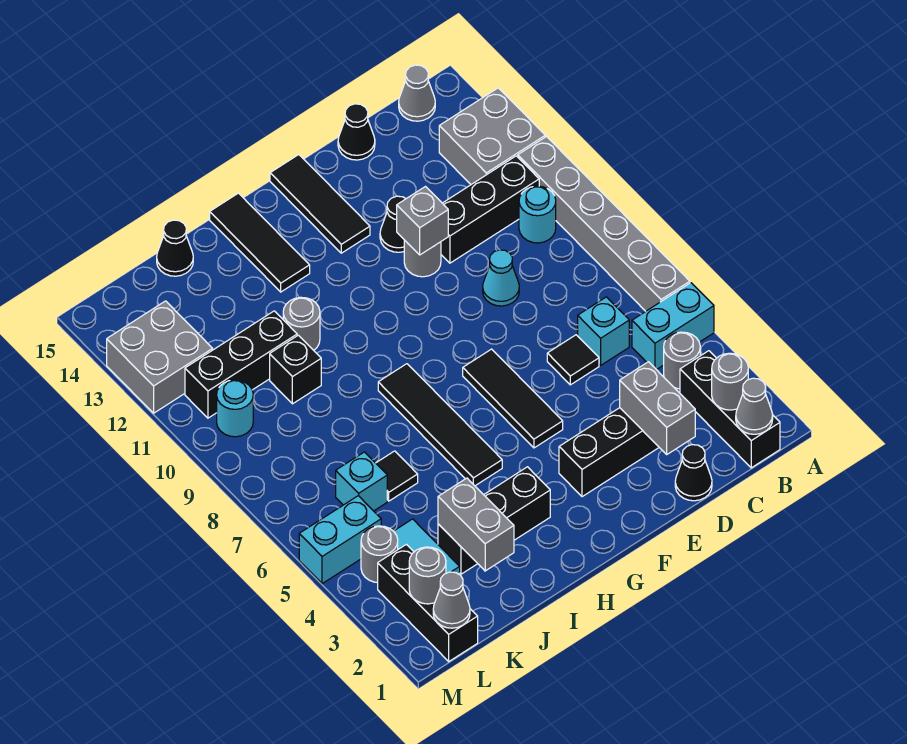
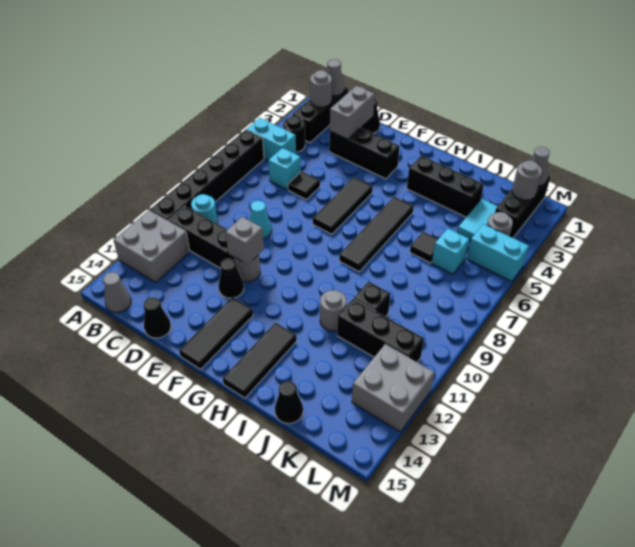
grey 1x6 brick [518,137,690,311] -> black 1x6 brick [150,130,264,221]
grey 1x1 round brick [664,332,700,389] -> black 1x1 round brick [283,116,305,152]
grey 1x2 brick [438,478,514,571] -> none
cyan 1x1 round brick [217,380,253,437] -> none

